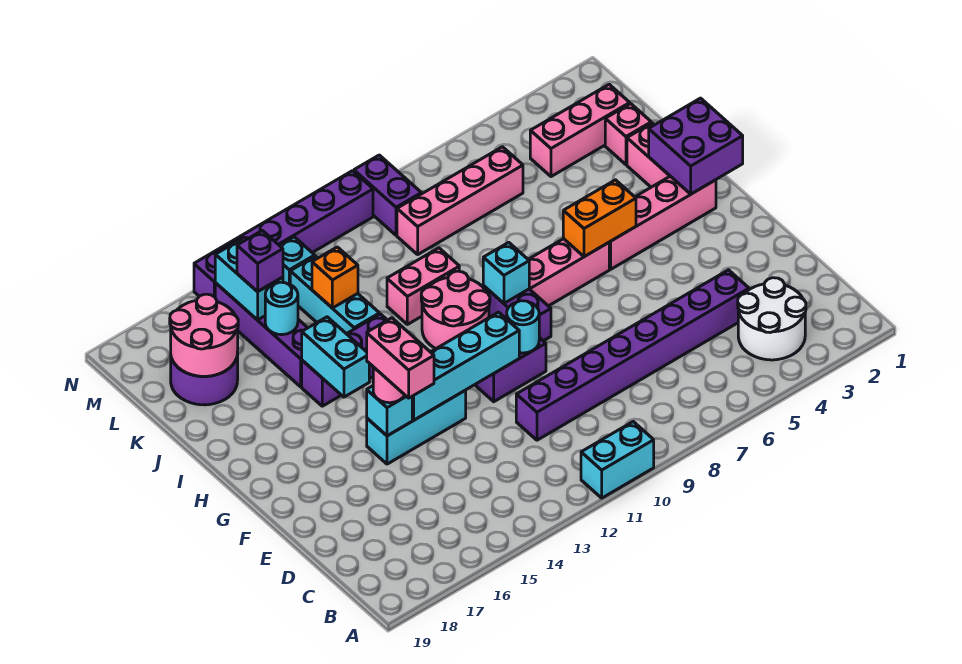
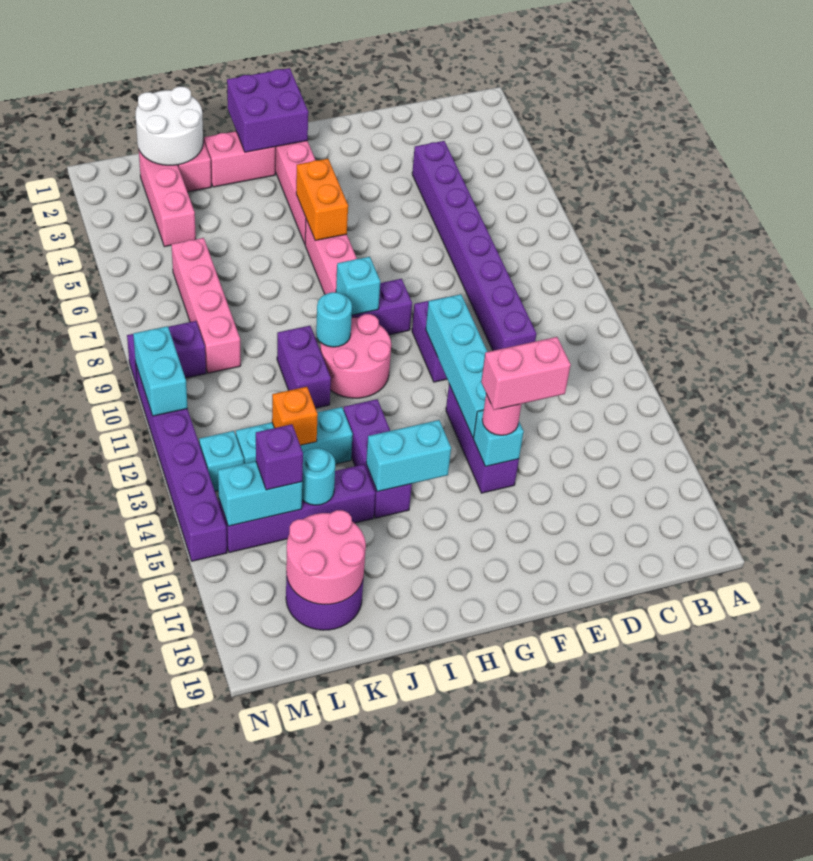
cyan 1x2 brick [581,422,654,498] -> cyan 1x2 brick moved to [133,326,187,416]
white 2x2 round brick [738,278,806,360] -> white 2x2 round brick moved to [136,87,203,165]
cyan 1x1 round brick [507,301,539,353] -> cyan 1x1 round brick moved to [316,292,352,347]
cyan 1x3 brick [367,390,466,464] -> purple 1x3 brick [446,385,519,493]
pink 1x2 brick [387,248,459,324] -> purple 1x2 brick [277,326,331,408]

